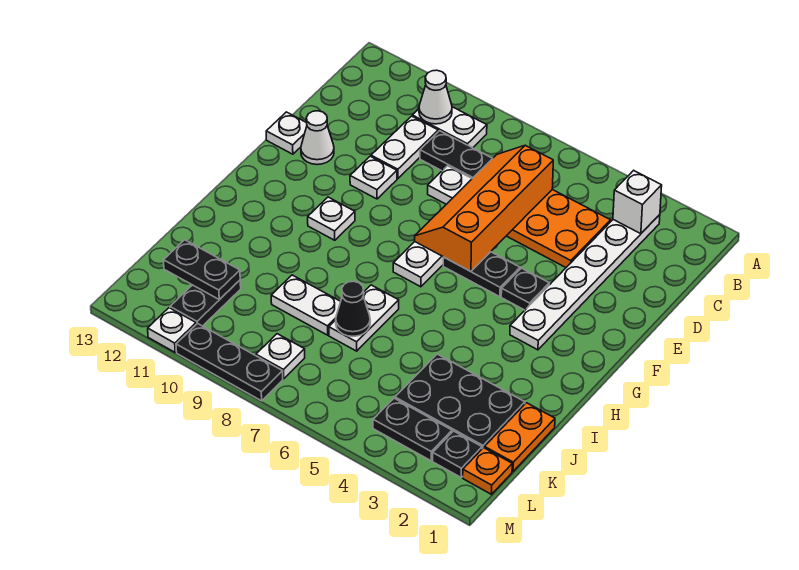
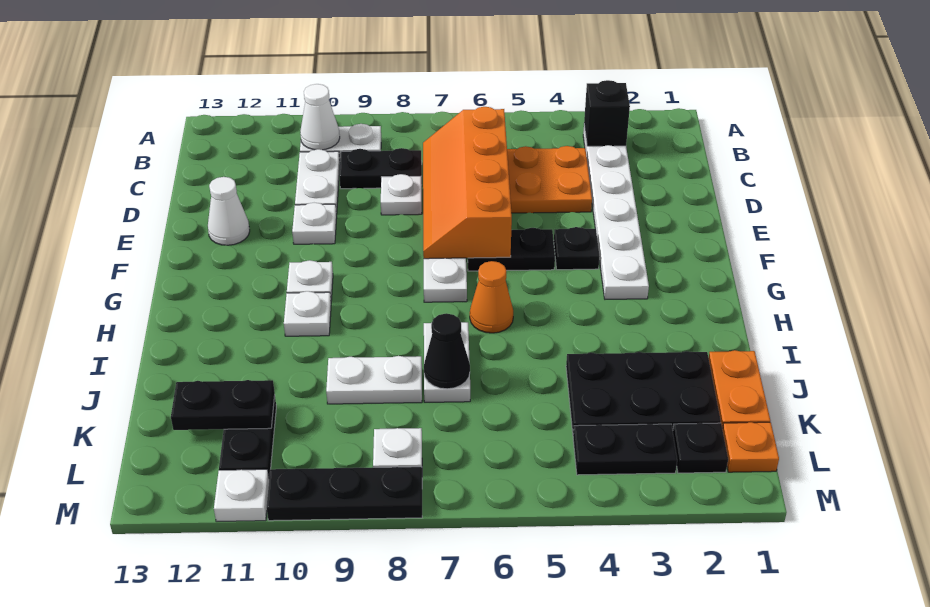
white 1x1 brick [613,170,662,234] -> black 1x1 brick [584,80,630,146]
white 1x1 plate [266,112,307,154] -> white 1x1 plate moved to [284,291,331,336]
none -> orange 1x1 cone [470,261,513,333]

